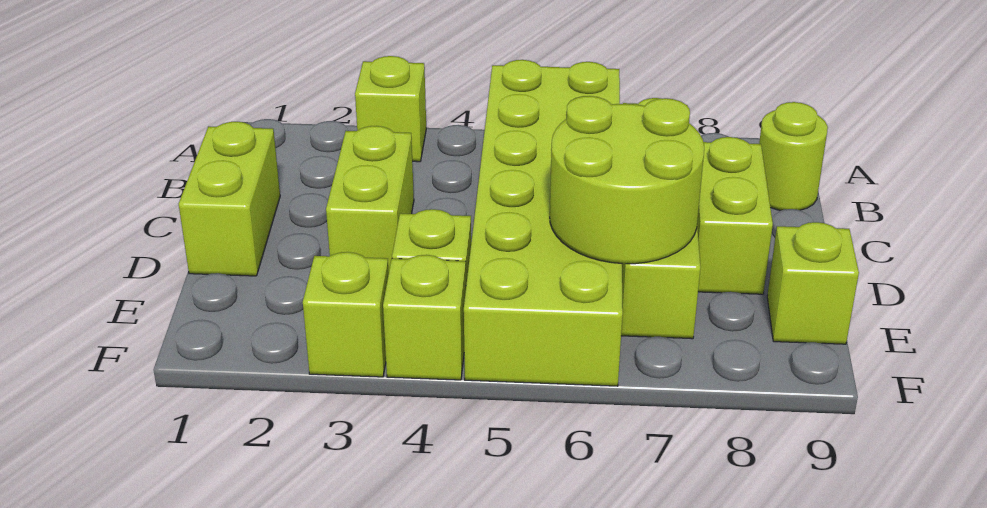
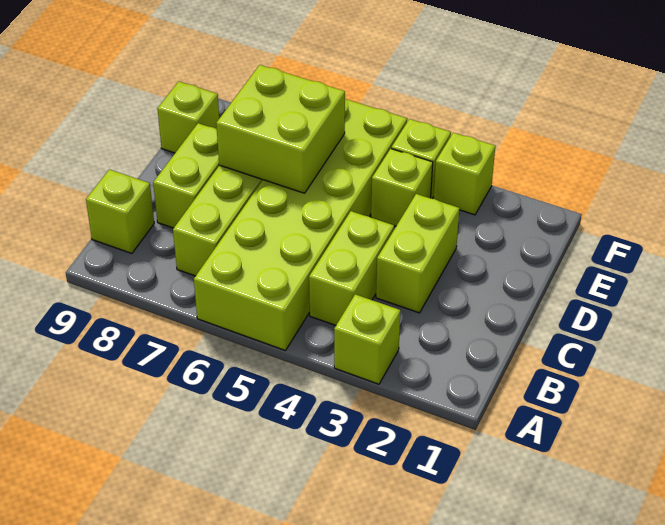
lime 1x1 round brick [759,102,828,210] -> lime 1x1 brick [86,170,154,254]
lime 1x2 brick [179,122,280,276] -> lime 1x2 brick moved to [309,211,394,325]
lime 2x2 round brick [550,96,704,264] -> lime 2x2 brick [216,65,345,193]

